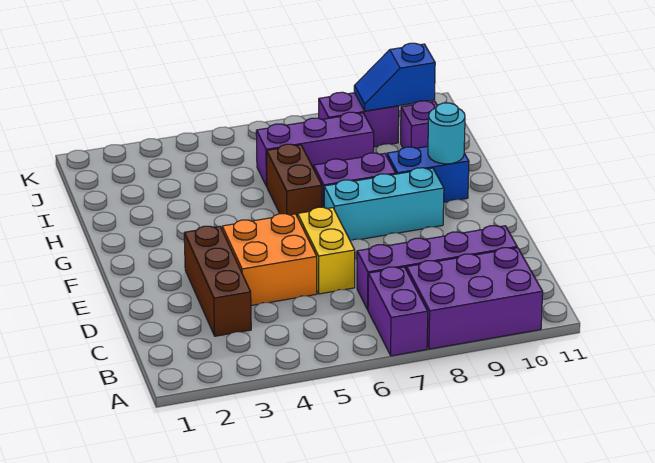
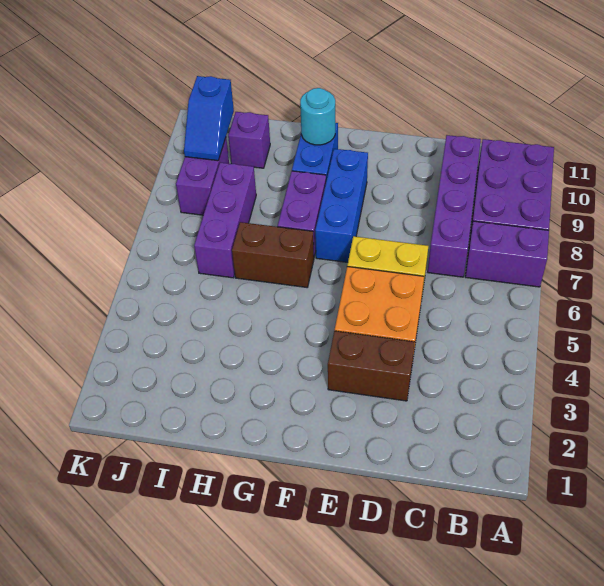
brown 1x3 brick [184,226,251,336] -> brown 1x2 brick [328,331,415,401]
cyan 1x3 brick [324,168,444,241] -> blue 1x3 brick [315,149,368,262]

